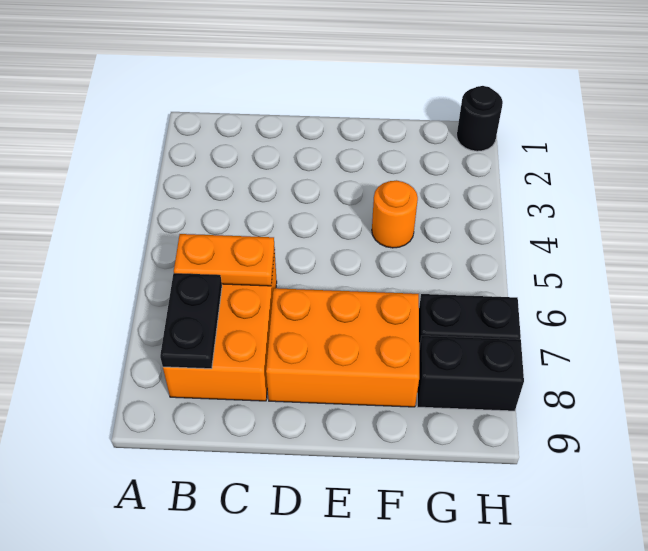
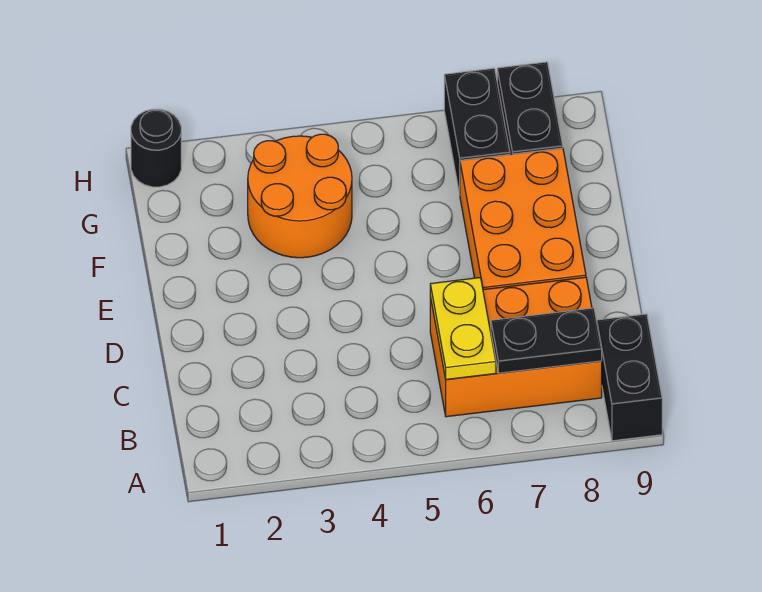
none -> black 1x2 brick [597,314,662,441]
orange 1x2 plate [174,234,275,286] -> yellow 1x2 plate [430,278,496,379]
orange 1x1 round brick [372,180,418,248] -> orange 2x2 round brick [248,134,352,258]

